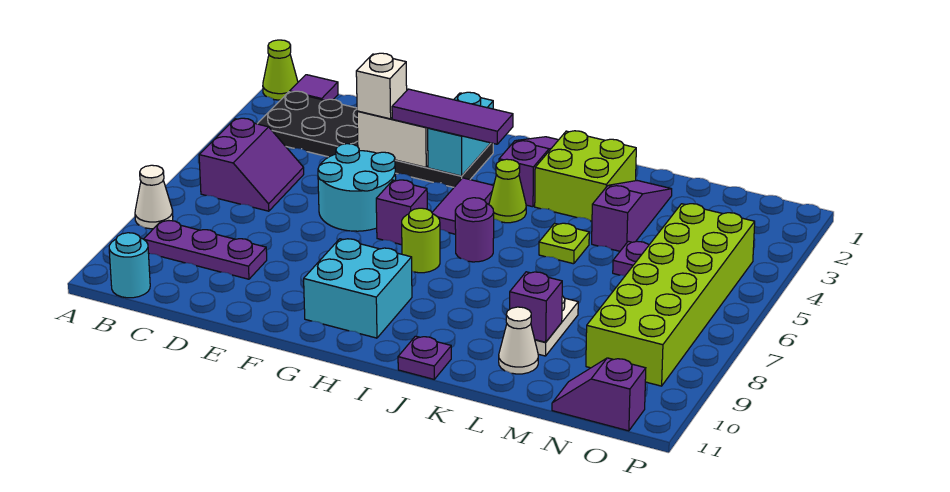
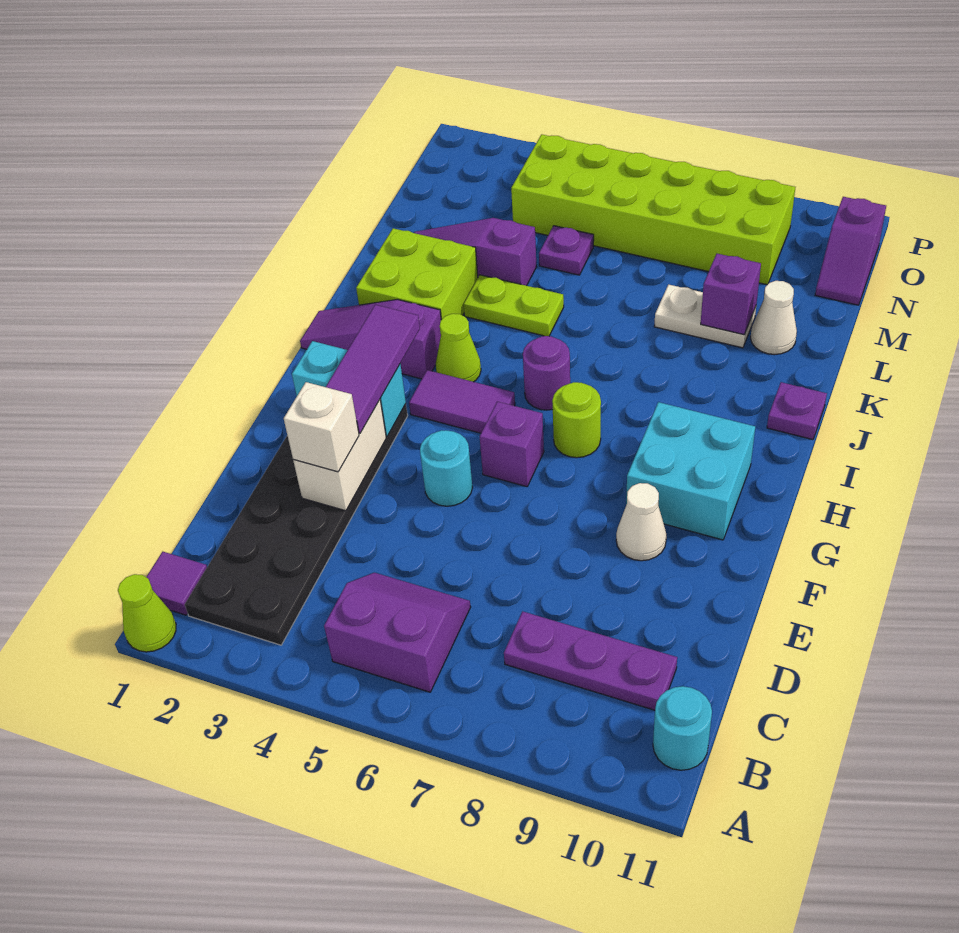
white 1x1 cone [135,165,173,229] -> white 1x1 cone moved to [616,483,666,561]
purple 1x3 plate [144,221,267,279] -> purple 1x3 plate turned to [504,611,677,710]
cyan 2x2 round brick [318,144,396,231] -> cyan 1x1 round brick [420,430,473,506]
lime 1x1 plate [539,223,589,264] -> lime 1x2 plate [463,275,564,336]

